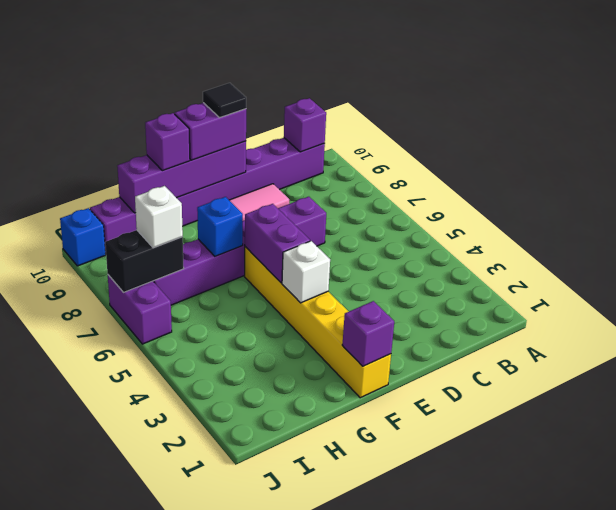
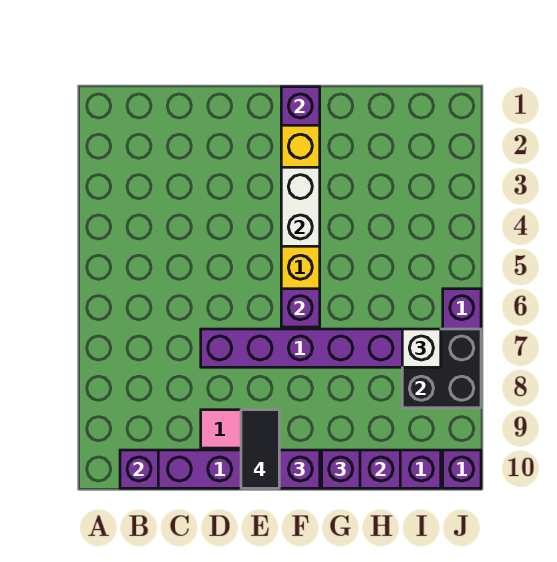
black 1x1 tile [203,83,246,118] -> black 1x2 tile [241,410,279,488]
white 1x1 brick [282,241,330,303] -> white 1x2 brick [281,167,320,246]
purple 1x2 brick [245,204,310,283] -> purple 1x1 brick [281,289,320,327]
blue 1x1 brick [197,197,243,256] -> none
black 1x2 brick [105,230,184,293] -> black 2x2 brick [402,329,481,408]
blue 1x1 brick [60,208,106,266] -> purple 1x1 brick [443,450,481,488]

